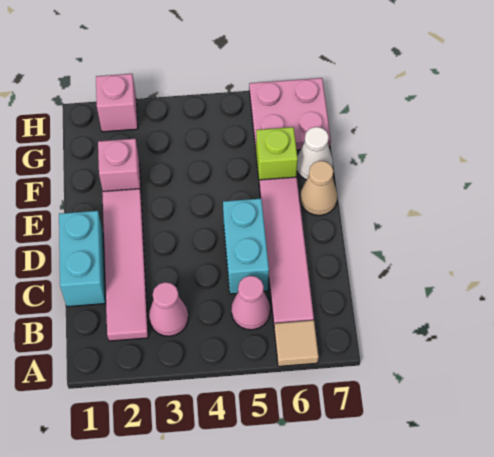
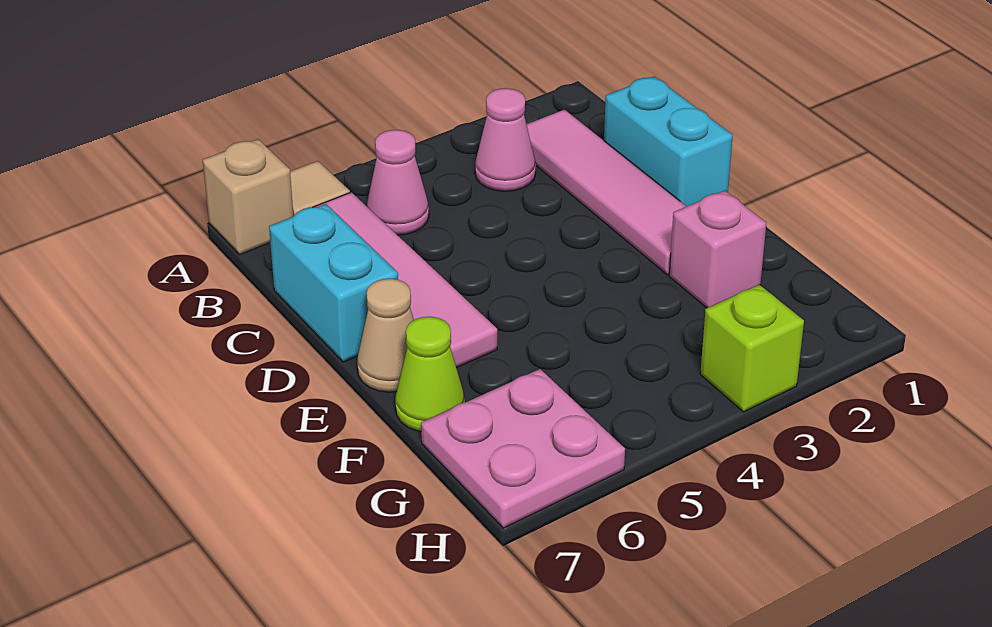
none -> tan 1x1 brick [203,139,293,254]
cyan 1x2 brick [223,198,269,294] -> cyan 1x2 brick moved to [269,204,398,362]
lime 1x1 brick [256,127,298,186] -> lime 1x1 brick moved to [700,285,804,412]
white 1x1 cone [297,127,333,180] -> lime 1x1 cone [395,317,465,431]
pink 1x1 brick [96,74,138,132] -> none

